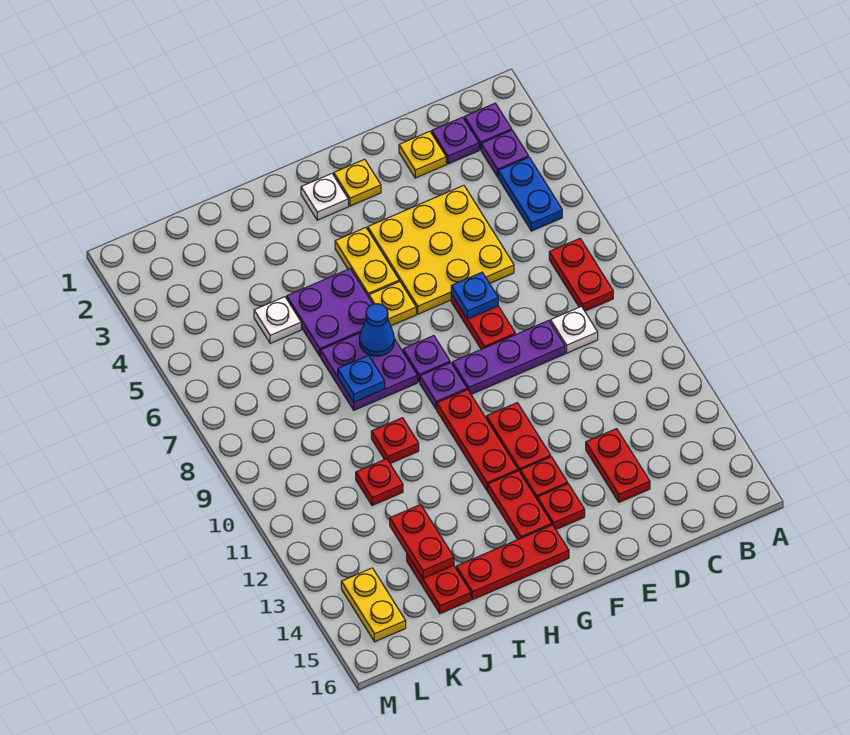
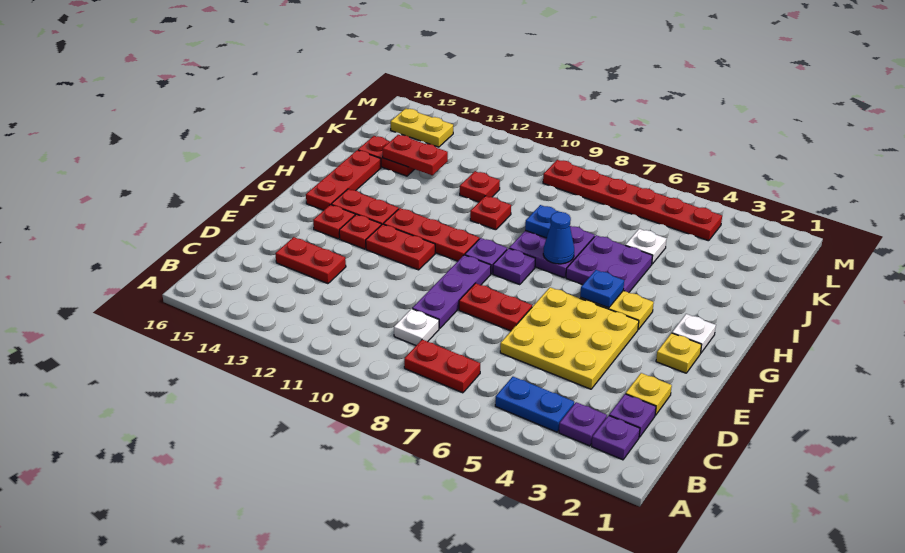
blue 1x1 plate [451,272,498,319] -> blue 1x1 plate moved to [580,270,624,308]
yellow 1x1 plate [369,281,416,326] -> none
none -> red 1x6 plate [543,160,722,241]

